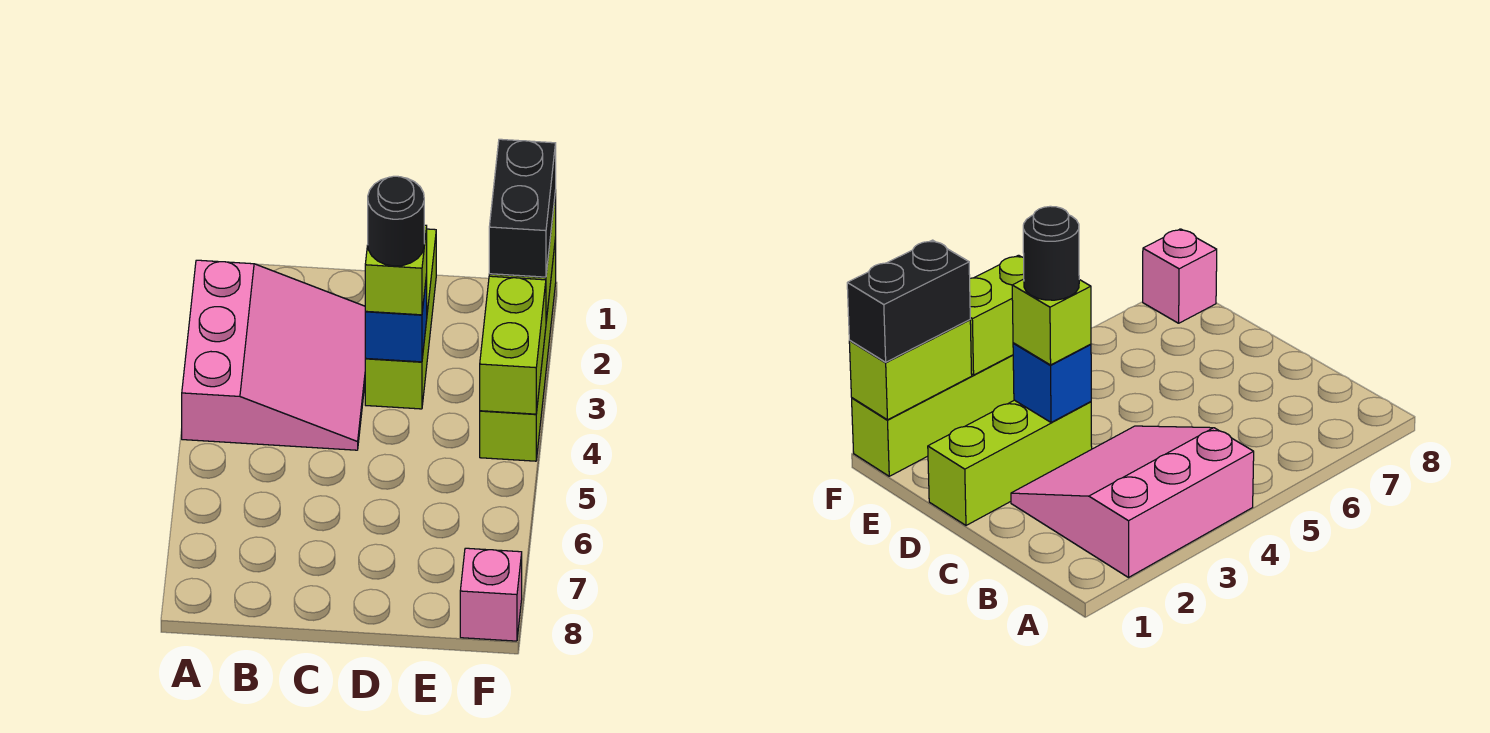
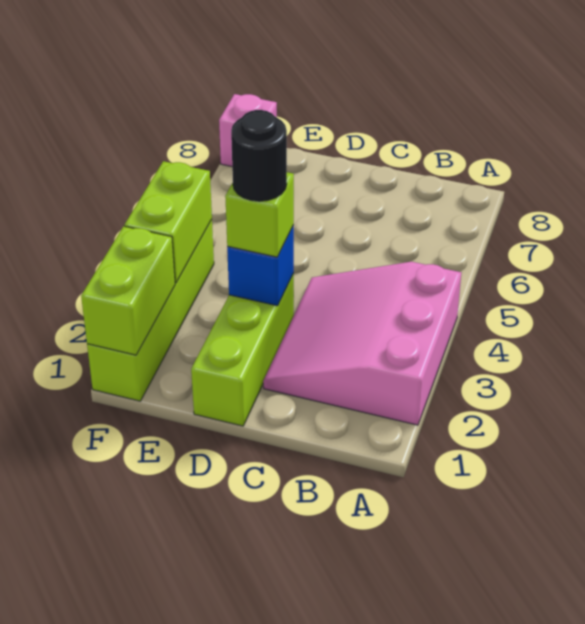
black 1x2 brick [489,139,556,277] -> none

